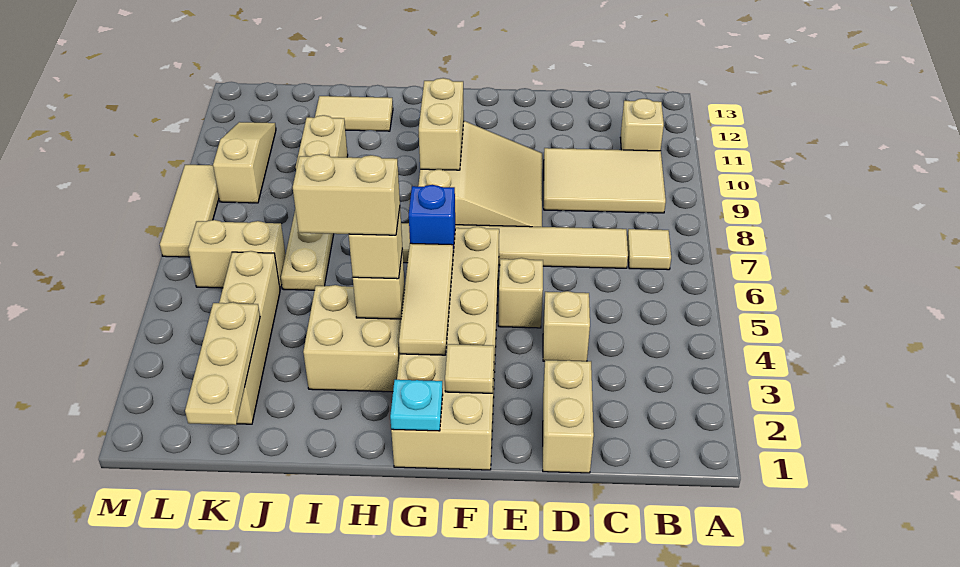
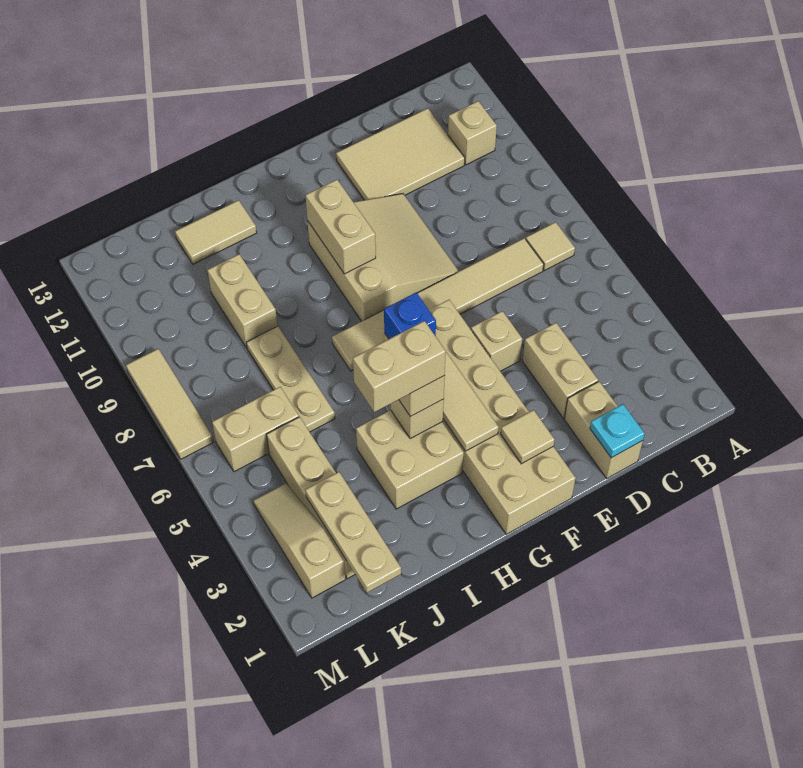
tan 2x3 tile [544,148,666,213] -> tan 2x3 tile moved to [336,108,465,200]
tan 1x1 brick [543,291,590,361] -> tan 1x2 brick [523,323,598,418]
cyan 1x1 plate [390,380,443,431] -> cyan 1x1 plate moved to [590,404,645,458]
tan 1x3 slope [213,122,276,203] -> tan 1x3 slope moved to [253,483,345,598]

